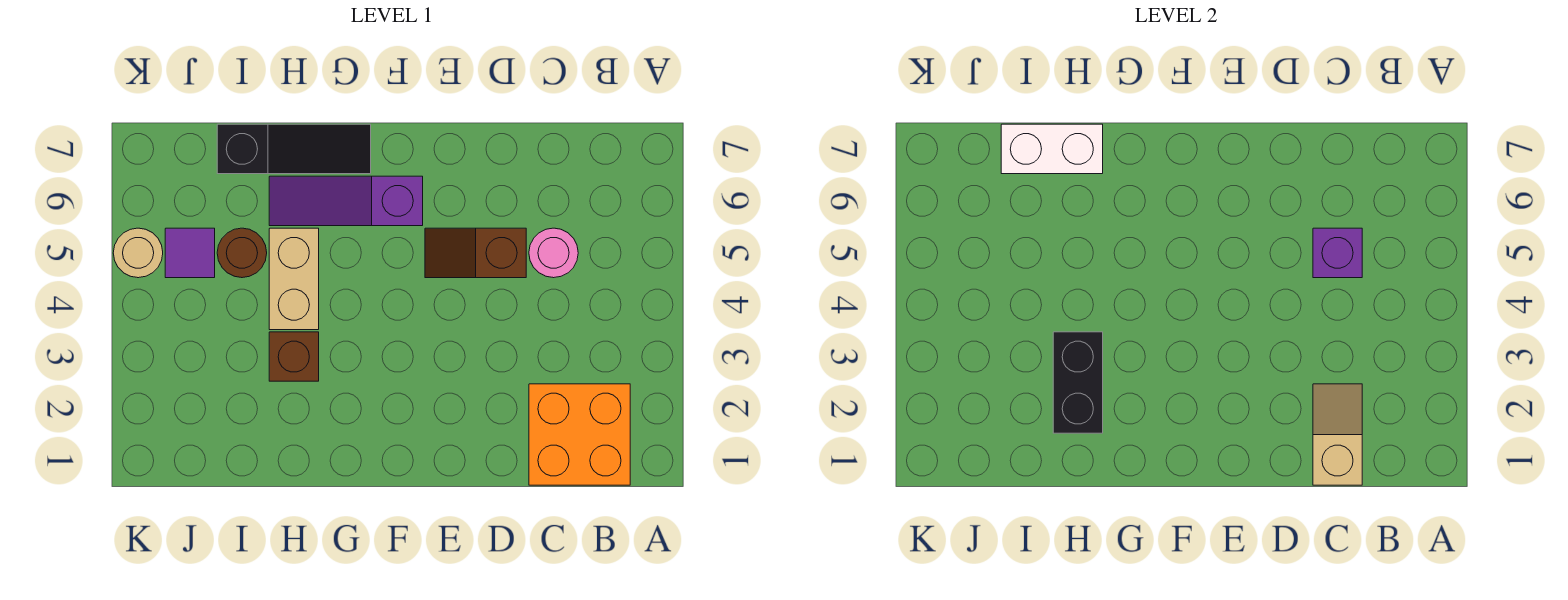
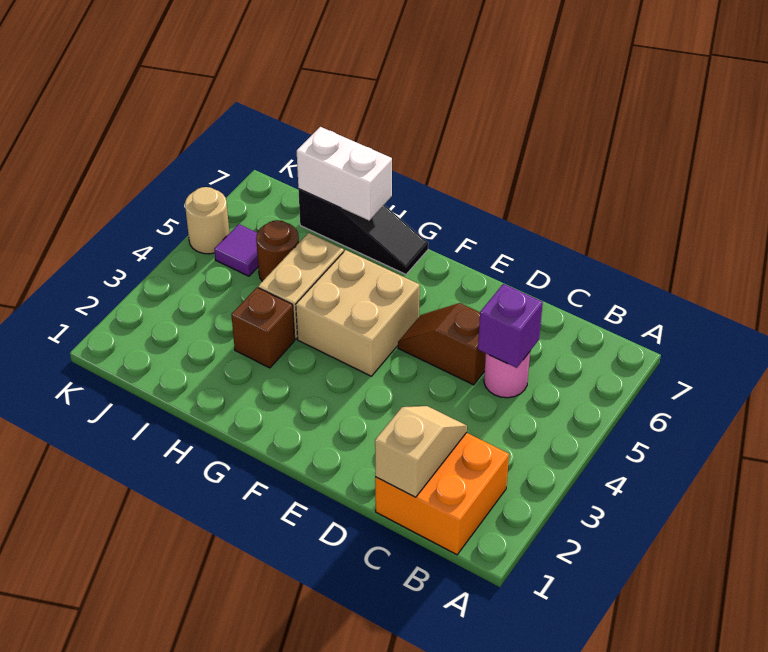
none -> tan 2x2 brick [296,250,420,376]
purple 1x3 slope [269,176,423,226] -> none
black 1x2 brick [1053,332,1103,433] -> none

